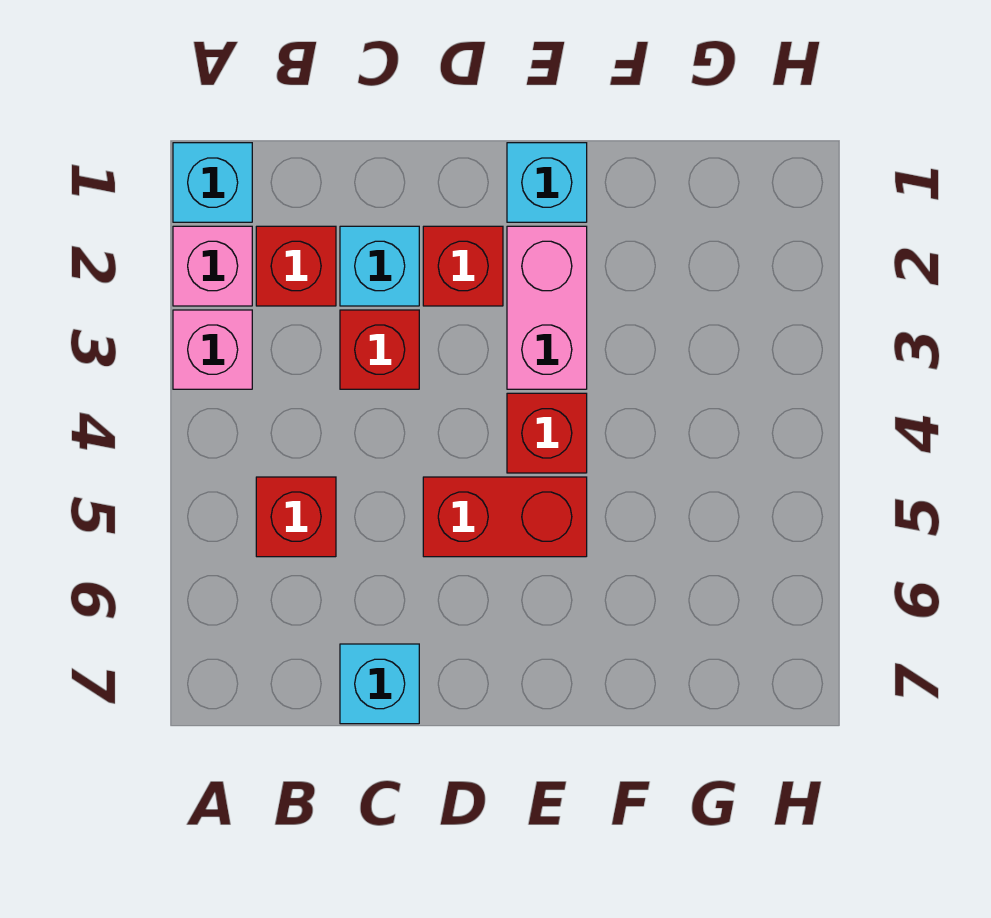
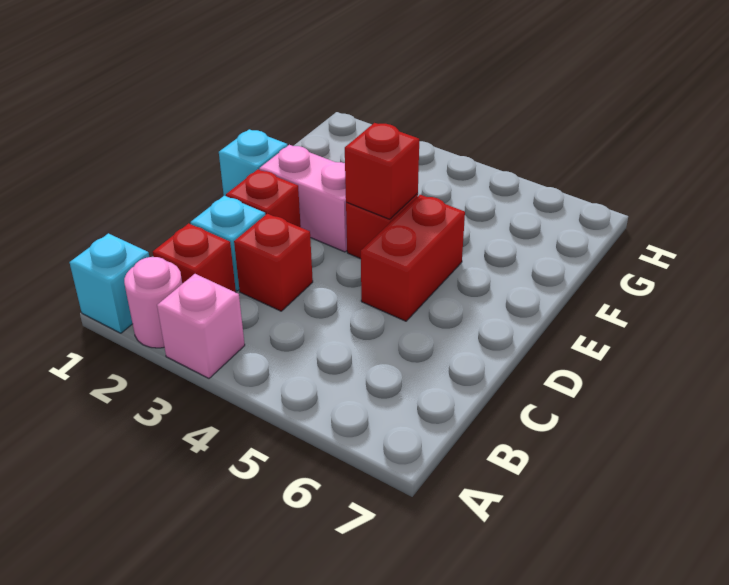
pink 1x1 brick [173,226,252,306] -> pink 1x1 round brick [124,257,182,348]
red 1x1 brick [256,477,336,557] -> red 1x1 brick moved to [345,123,419,219]
cyan 1x1 brick [340,644,419,724] -> none

